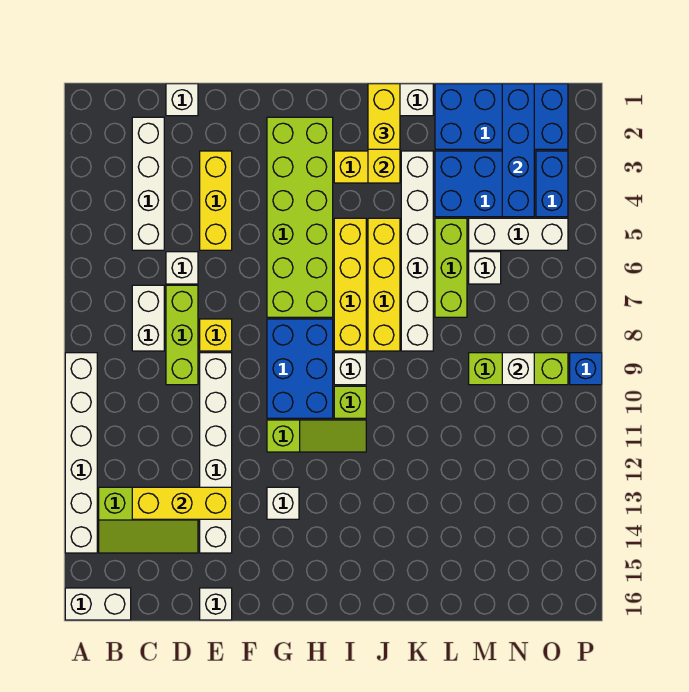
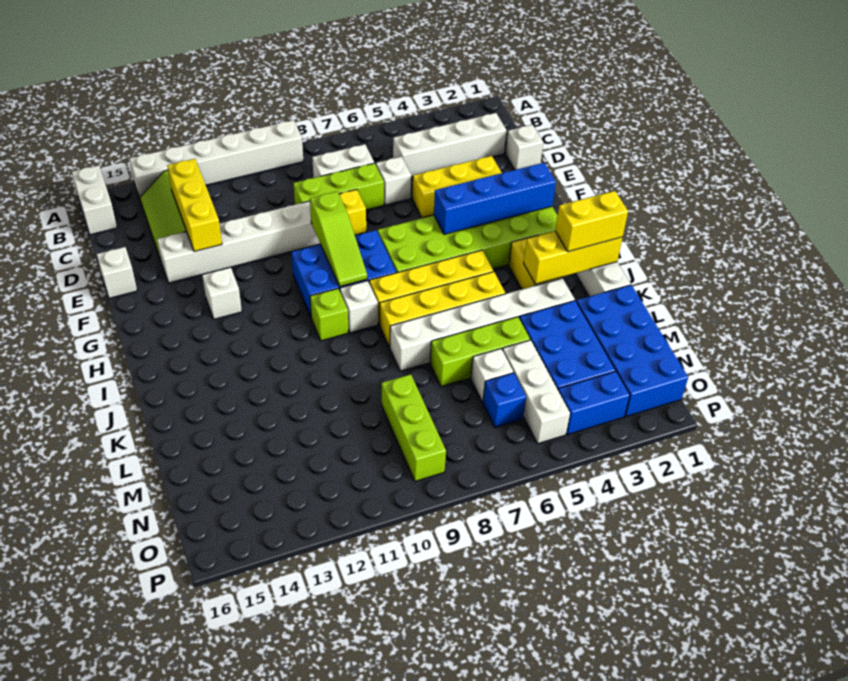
lime 1x3 slope [267,420,366,452] -> lime 1x3 slope moved to [310,191,367,287]
blue 1x4 brick [502,84,534,217] -> blue 1x4 brick moved to [434,163,556,235]
white 1x1 brick [502,353,534,385] -> none
blue 1x1 brick [570,353,602,385] -> blue 1x1 brick moved to [483,373,526,427]

